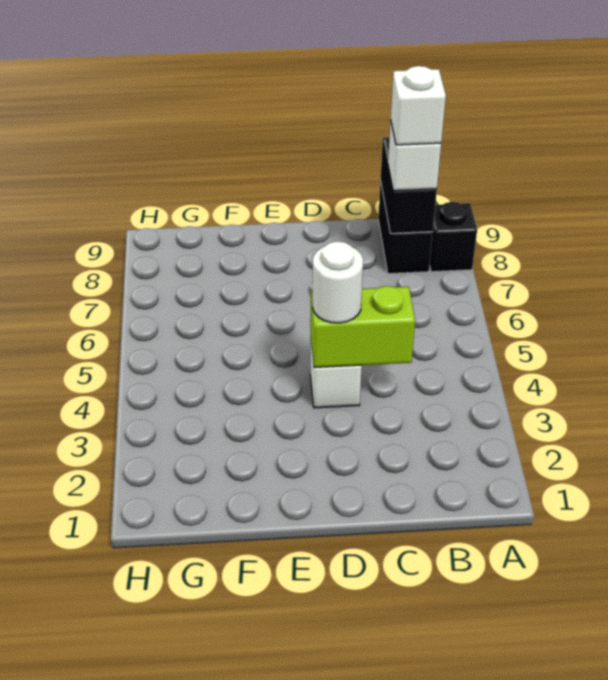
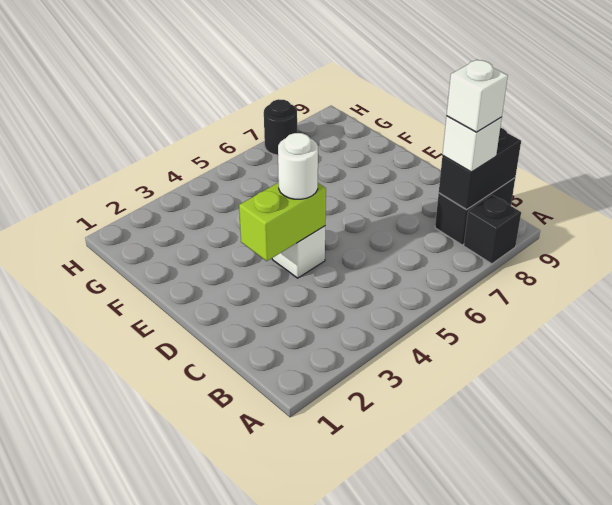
lime 1x2 brick [311,286,415,368] -> lime 1x2 brick turned to [239,182,326,261]
none -> black 1x1 round brick [264,99,297,155]

